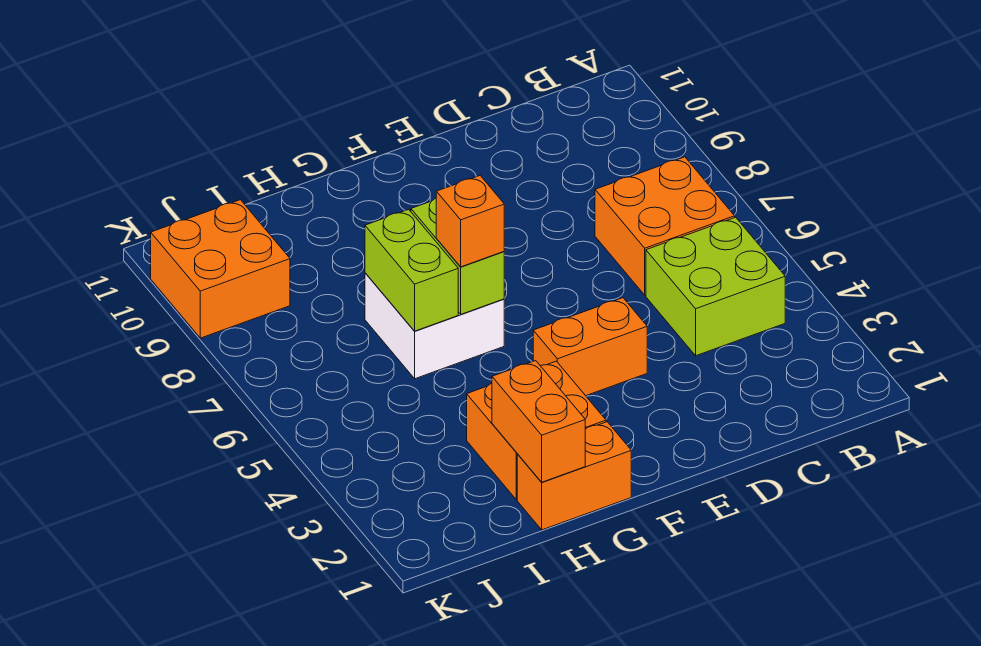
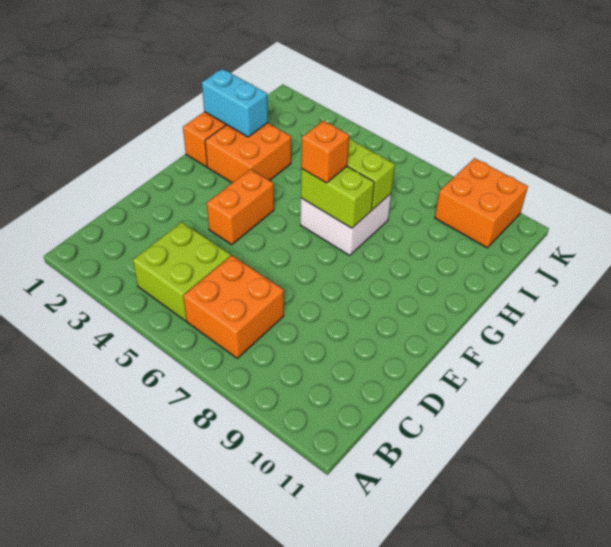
orange 1x2 brick [492,361,585,482] -> cyan 1x2 brick [202,69,268,137]

